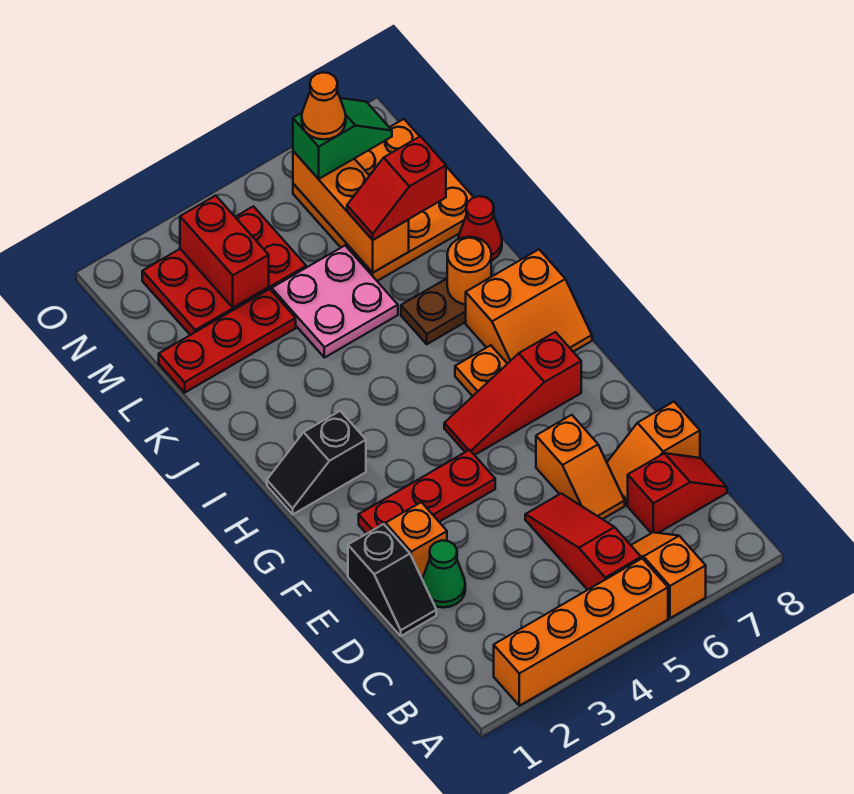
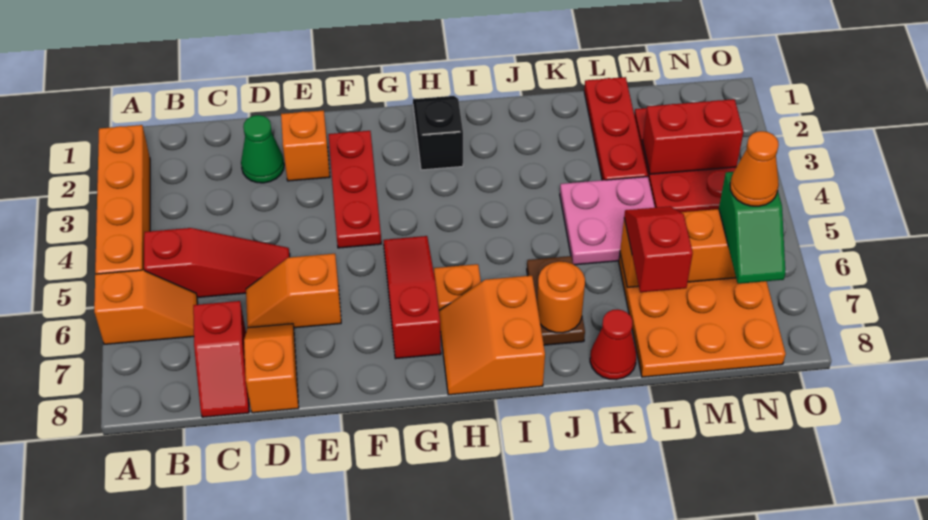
black 1x2 slope [348,524,436,636] -> none

